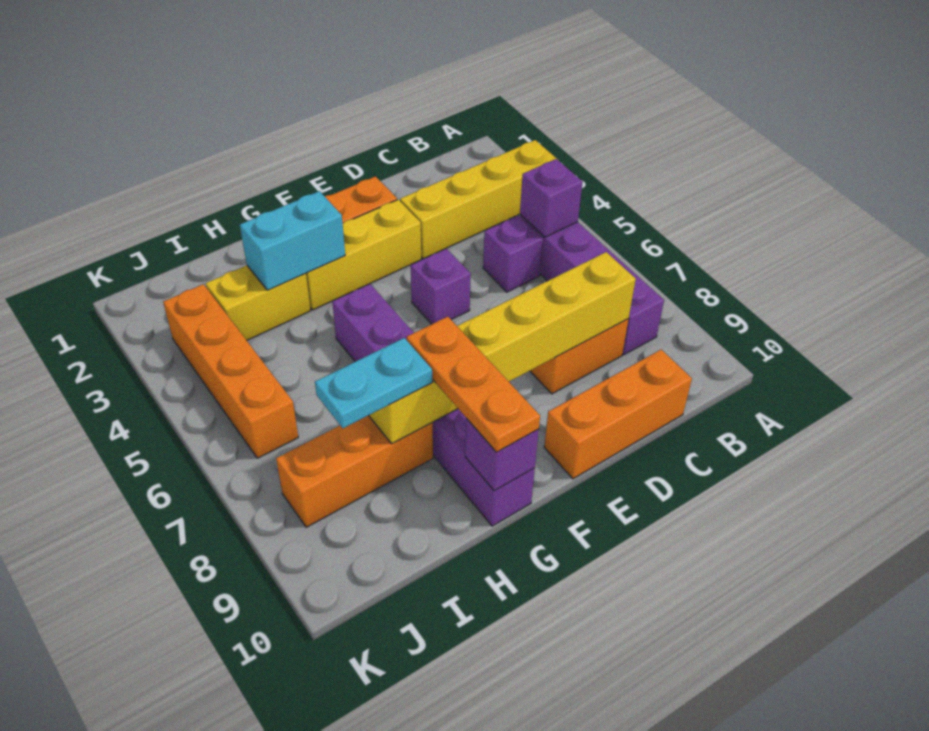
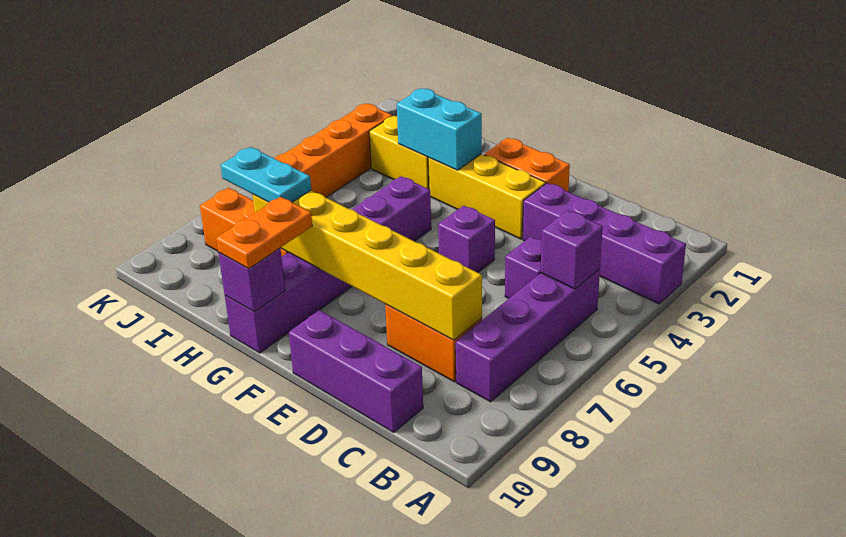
yellow 1x4 brick [400,140,559,259] -> purple 1x4 brick [523,183,686,304]
orange 1x3 brick [544,350,692,479] -> purple 1x3 brick [289,310,423,432]
orange 1x3 plate [407,317,540,452] -> orange 1x2 plate [216,197,312,269]

